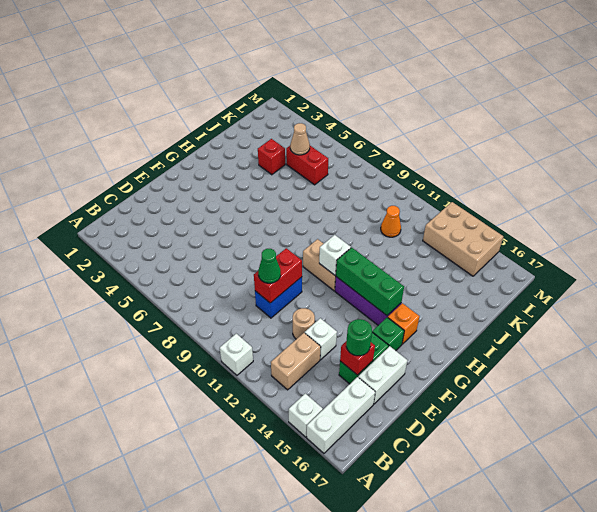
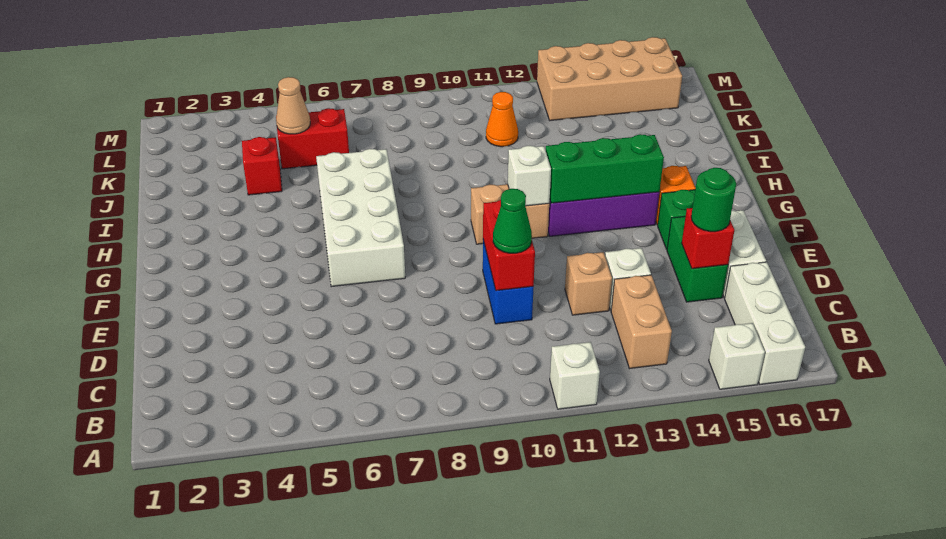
tan 1x1 round brick [293,308,315,339] -> tan 1x1 brick [565,252,612,315]
none -> white 2x4 brick [316,149,405,287]
tan 2x3 brick [423,202,503,276] -> tan 2x4 brick [537,37,682,121]

